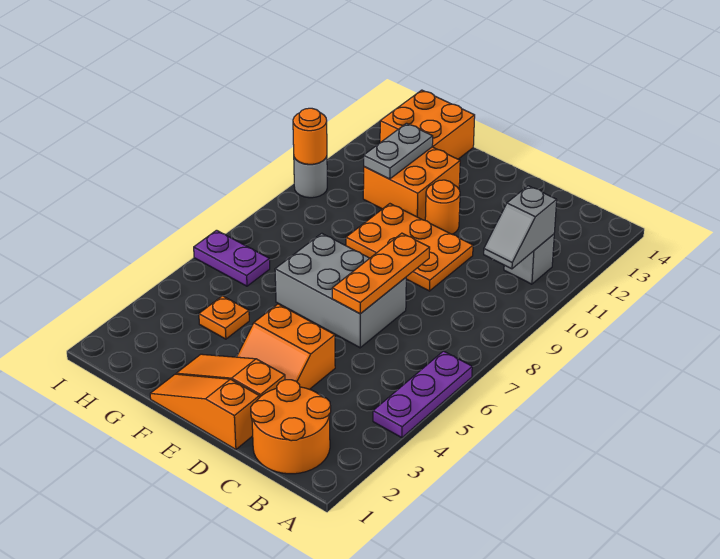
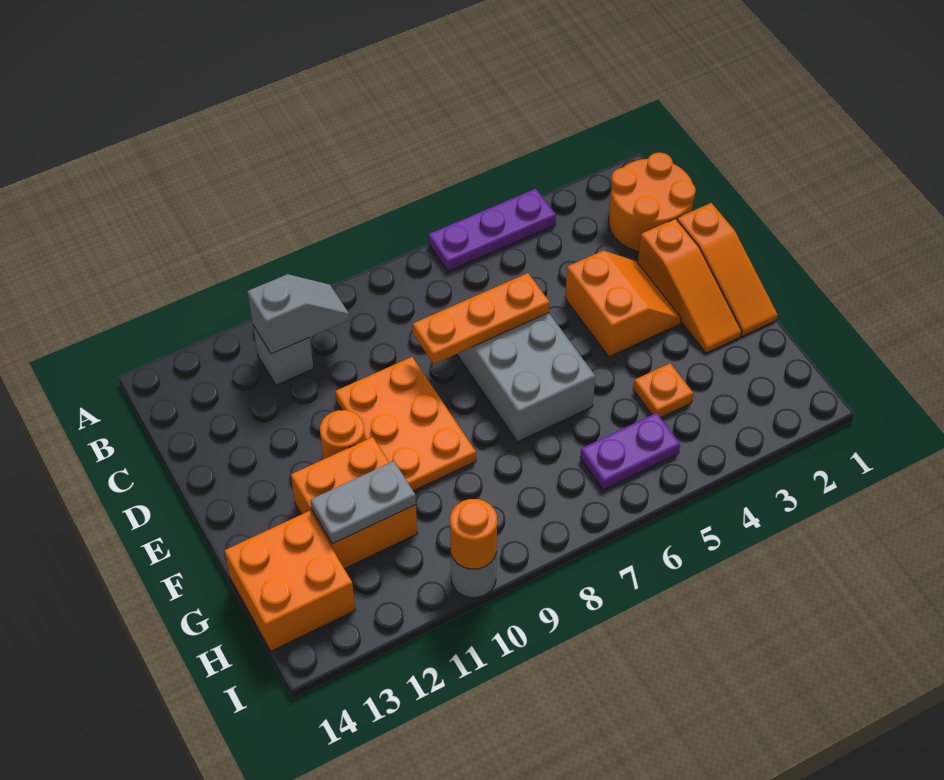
purple 1x2 plate [194,230,270,286] -> purple 1x2 plate turned to [580,413,680,490]

